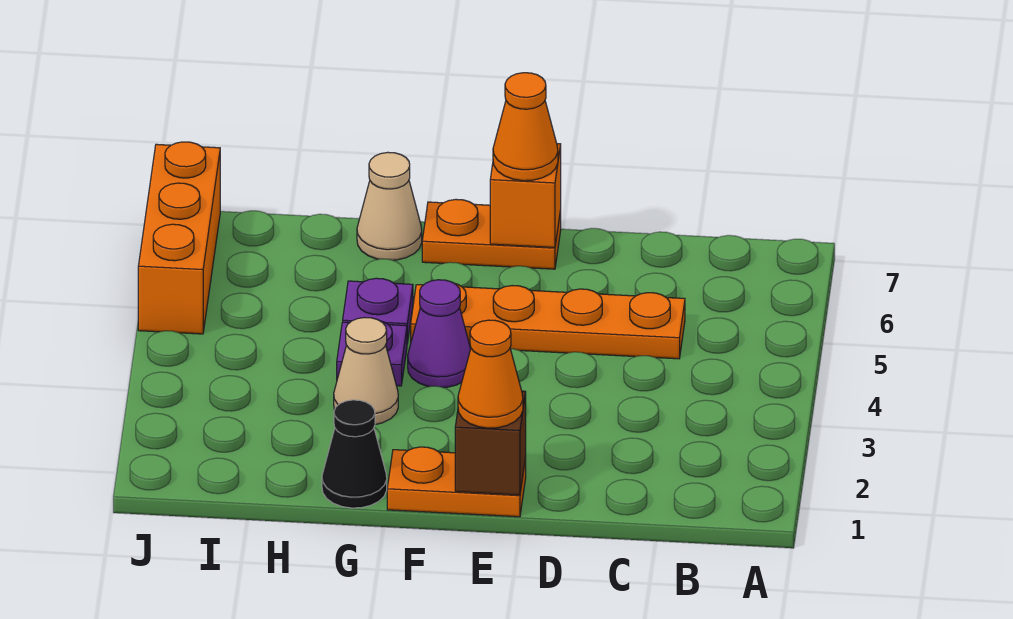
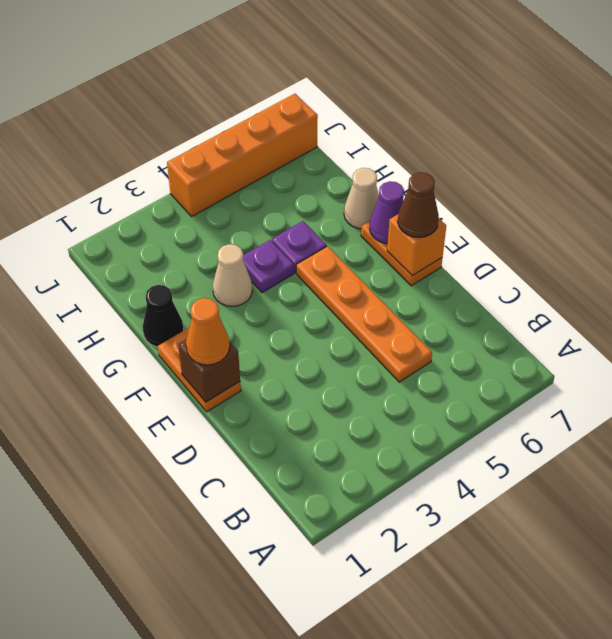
orange 1x1 cone [493,73,558,181] -> brown 1x1 cone [398,172,439,238]
purple 1x1 cone [408,280,471,388] -> purple 1x1 cone moved to [369,181,404,243]
orange 1x3 brick [138,142,220,334] -> orange 1x4 brick [167,94,318,216]

